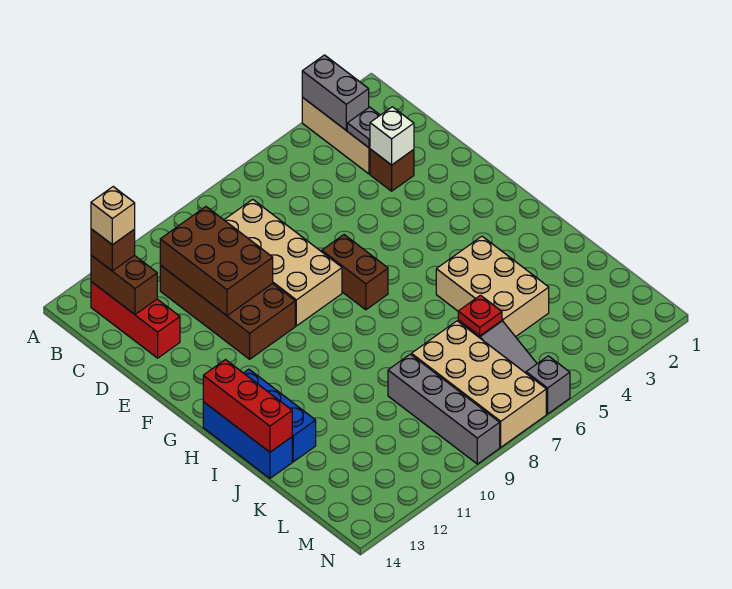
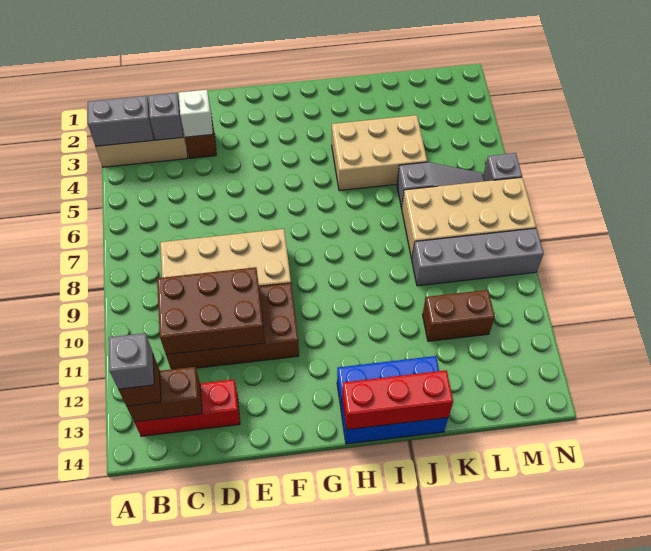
tan 1x1 brick [91,187,135,245] -> grey 1x1 brick [109,333,154,389]
grey 1x1 plate [347,107,380,148] -> grey 1x1 brick [148,93,183,140]
brown 1x2 brick [322,235,388,310] -> brown 1x2 brick moved to [423,290,495,341]
red 1x1 plate [458,295,502,336] -> none

